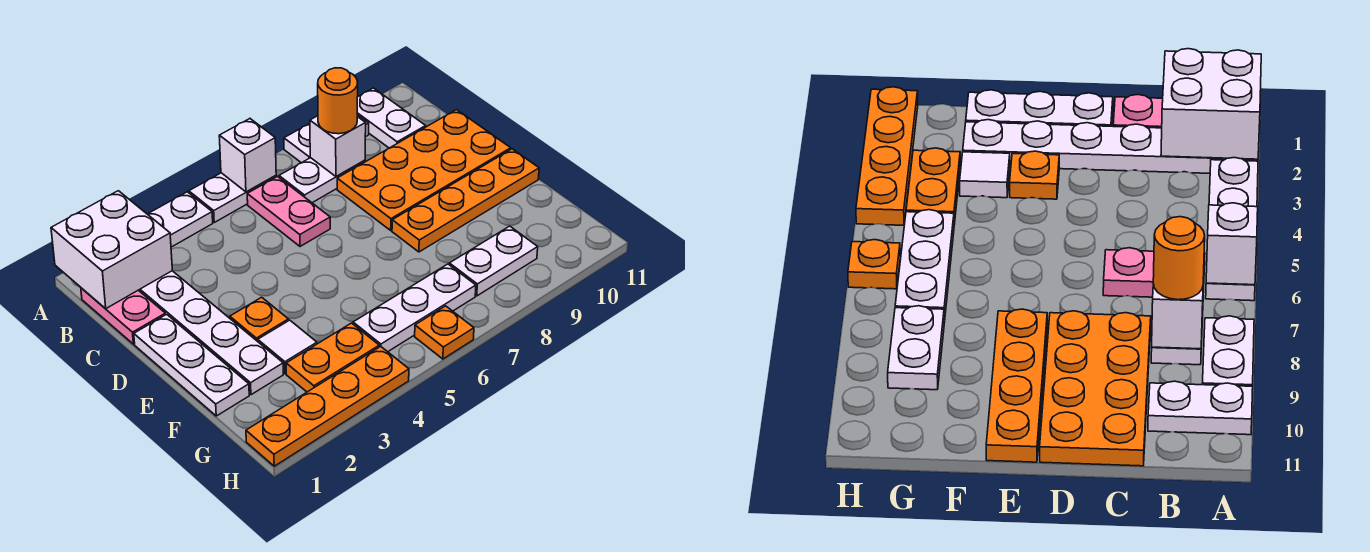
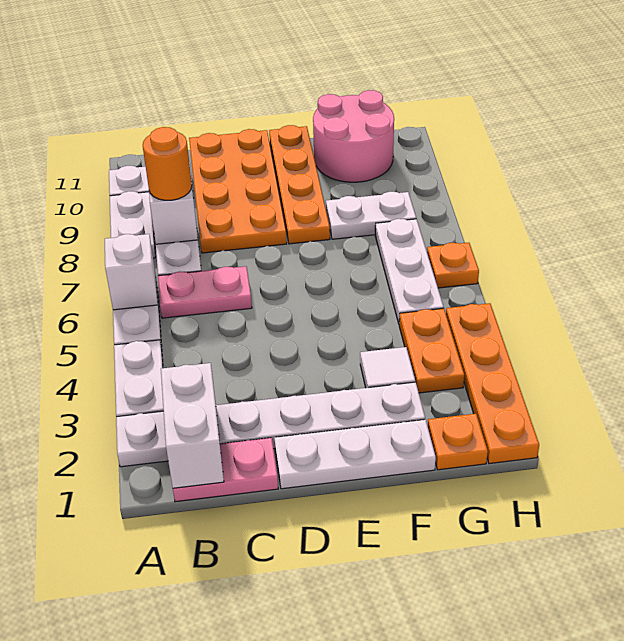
white 2x2 brick [51,191,172,309] -> white 1x2 brick [161,363,224,488]
orange 1x1 plate [230,297,288,341] -> orange 1x1 plate moved to [428,414,488,470]
none -> pink 2x2 round brick [313,90,394,182]
white 1x2 plate [449,226,538,296] -> white 1x2 plate turned to [326,192,416,239]

